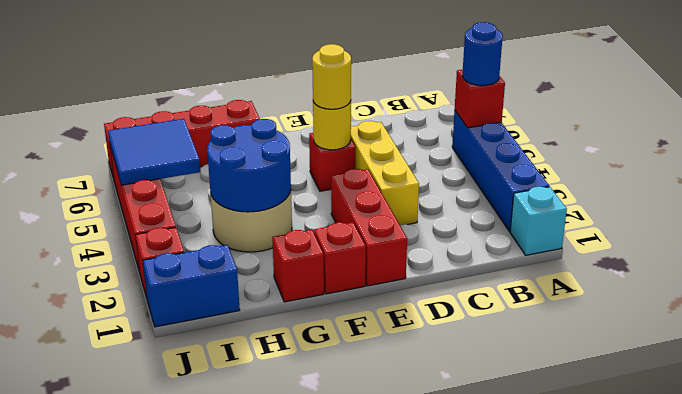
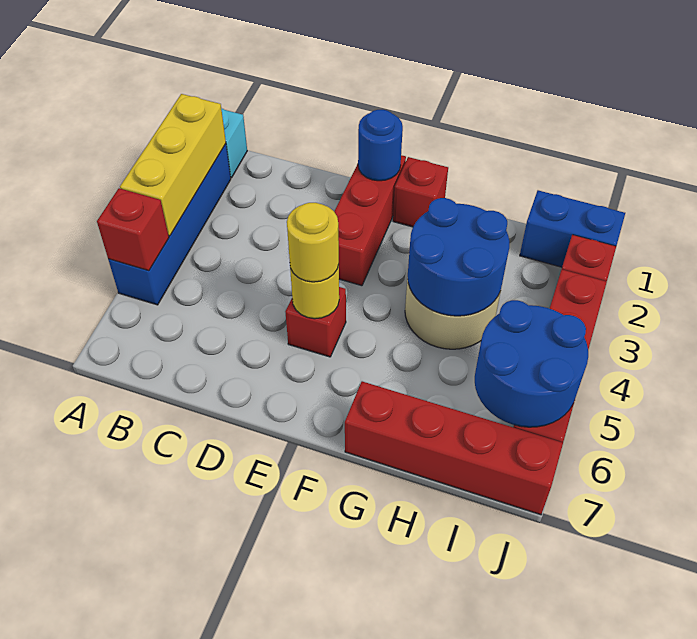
blue 1x1 round brick [462,22,503,86] -> blue 1x1 round brick moved to [358,110,403,181]
yellow 1x3 brick [351,121,419,225] -> yellow 1x3 brick moved to [120,94,226,236]
red 1x1 brick [272,230,324,302] -> none
blue 2x2 tile [108,119,200,185] -> blue 2x2 round brick [475,300,588,427]

